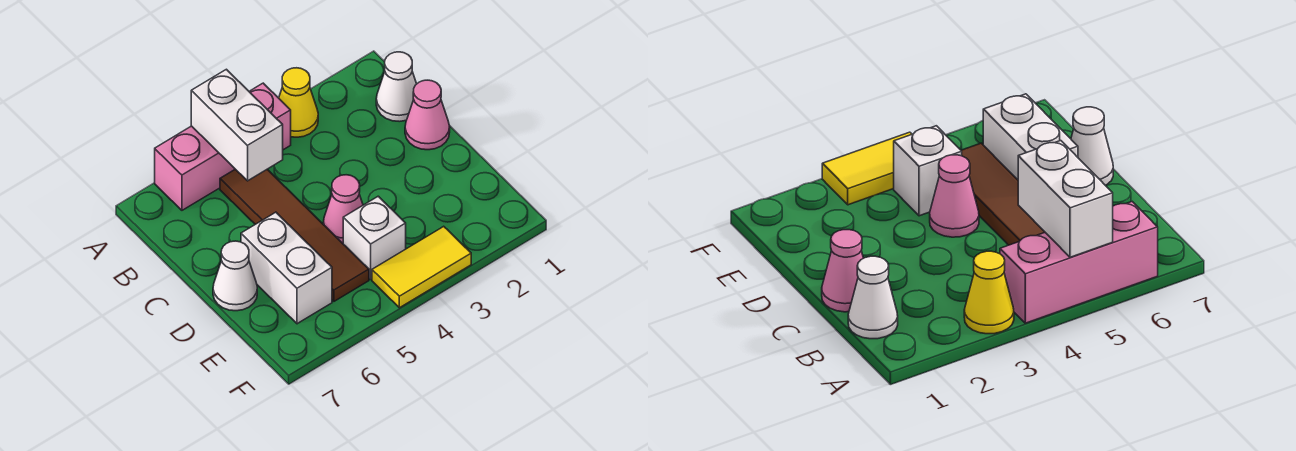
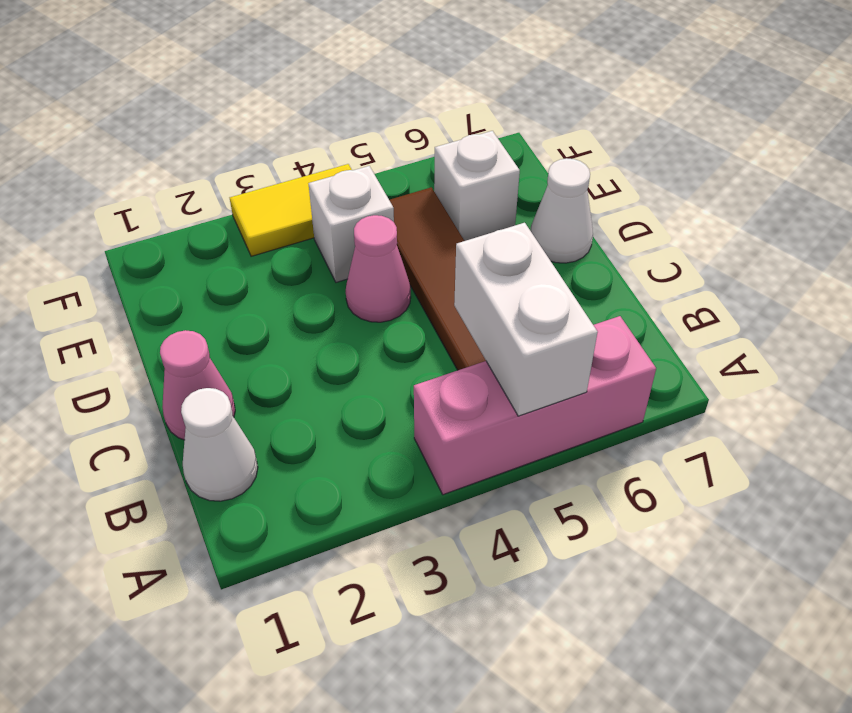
yellow 1x1 cone [279,68,318,137] -> none
white 1x2 brick [241,212,332,324] -> white 1x1 brick [434,131,520,241]

